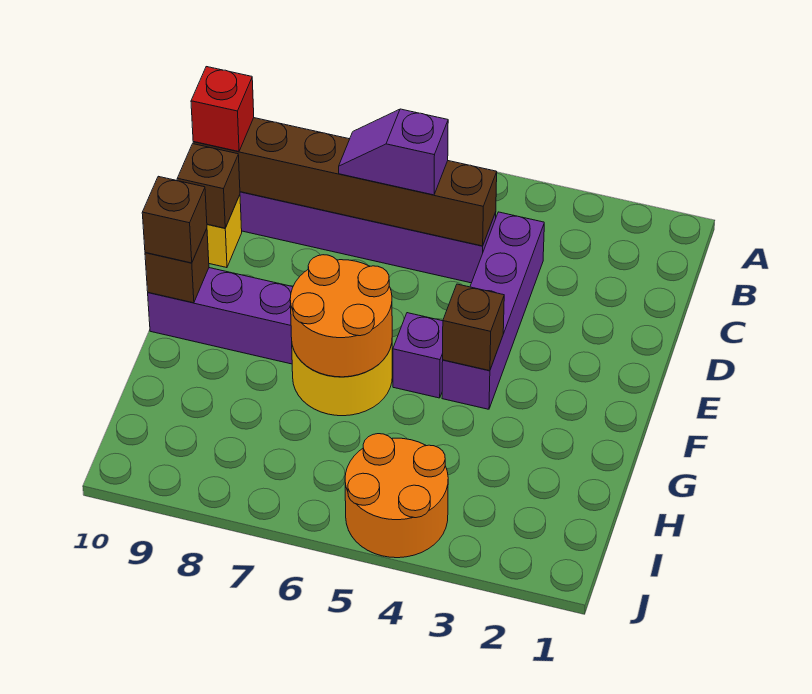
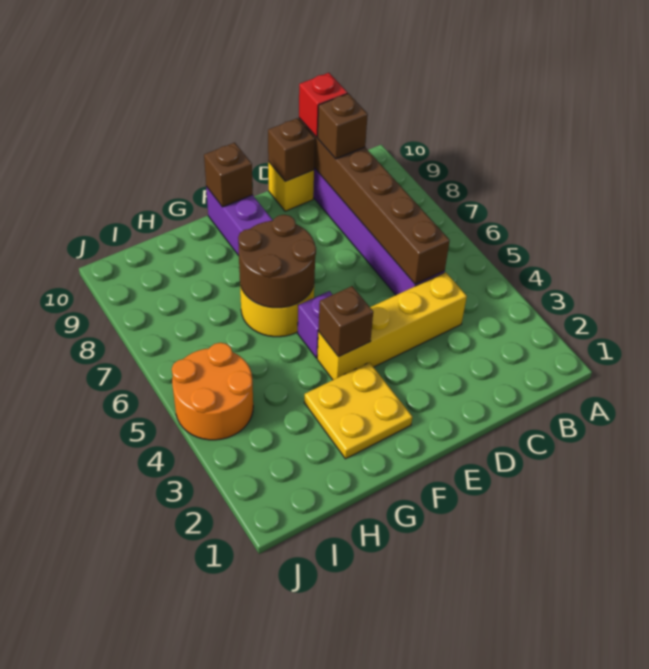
purple 1x4 brick [442,212,544,409] -> yellow 1x4 brick [317,272,467,380]
purple 1x2 slope [339,109,448,195] -> none
none -> yellow 2x2 plate [304,363,412,459]
orange 2x2 round brick [290,255,392,377] -> brown 2x2 round brick [238,215,316,308]
brown 1x1 brick [142,176,207,263] -> brown 1x1 brick moved to [318,94,368,159]

